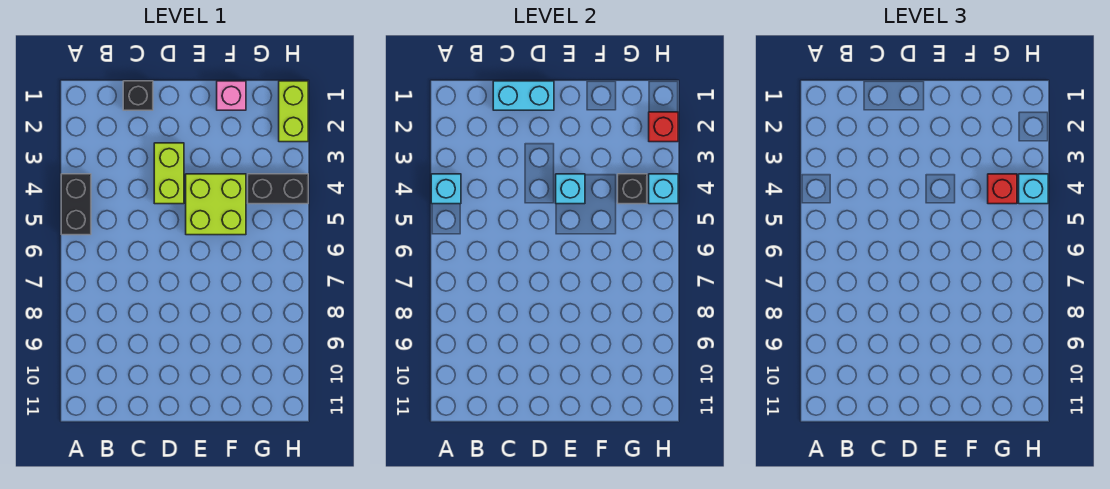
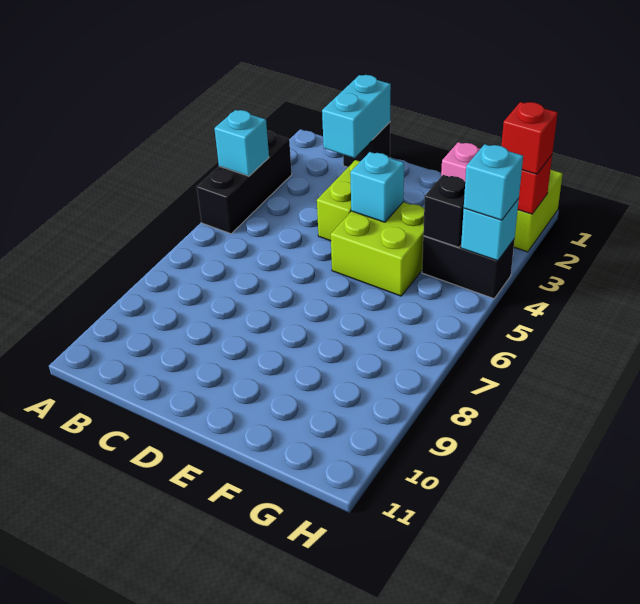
black 1x2 brick [61,174,91,235] -> black 1x3 brick [197,130,292,234]
cyan 1x2 brick [493,81,554,110] -> cyan 1x2 brick turned to [322,75,391,158]
red 1x1 brick [988,174,1017,204] -> red 1x1 brick moved to [502,102,558,174]

